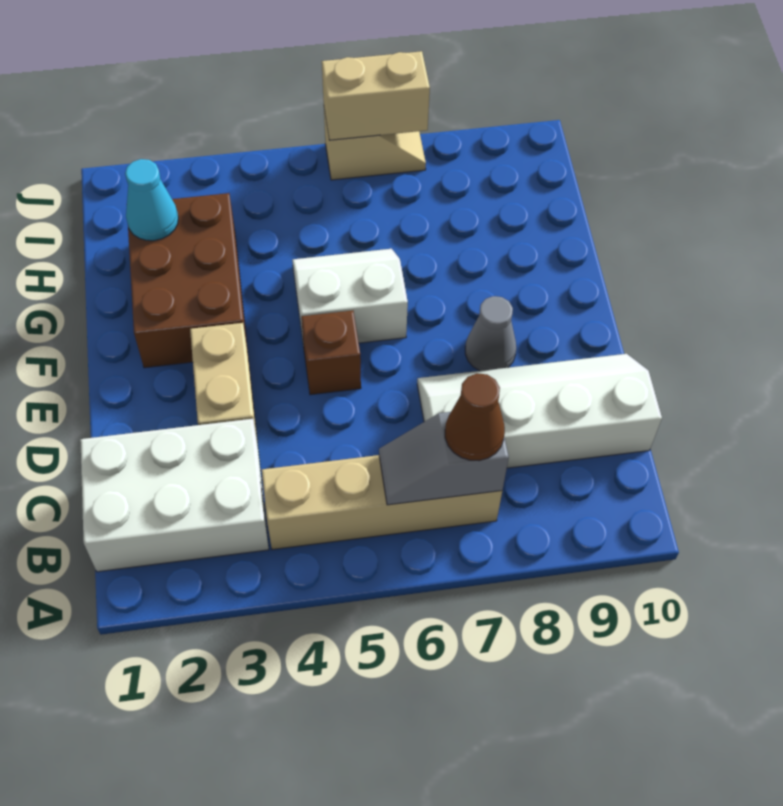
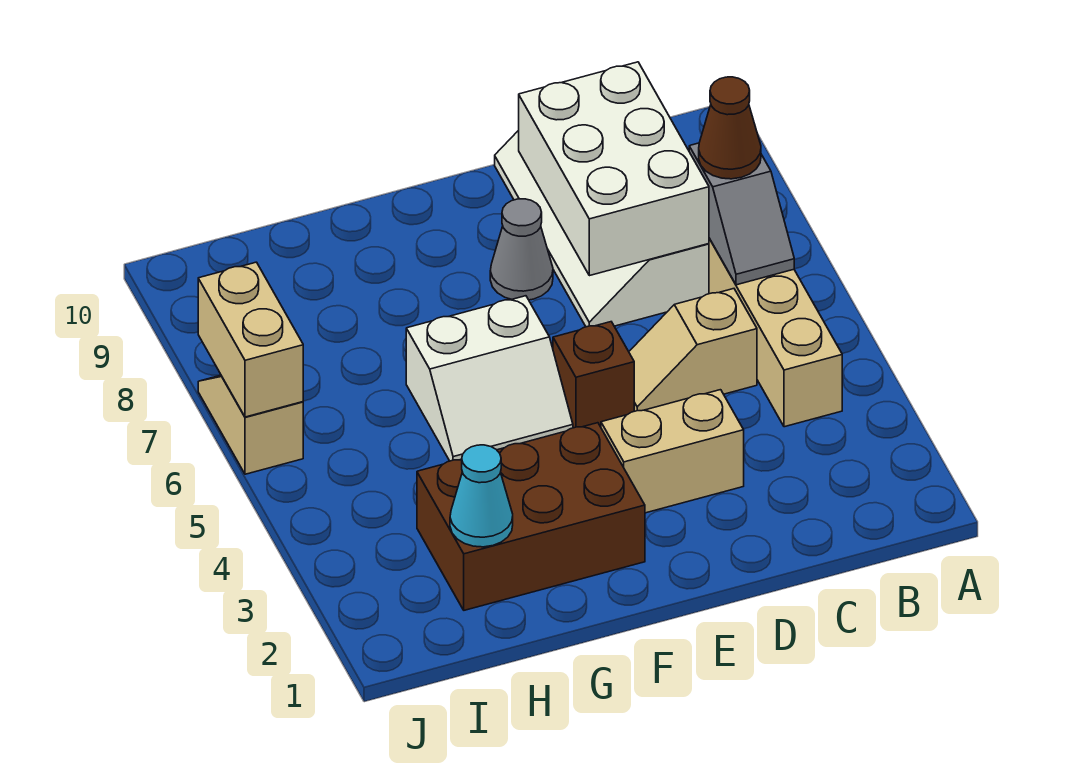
white 2x3 brick [80,419,269,572] -> white 2x3 brick moved to [519,62,709,276]
none -> tan 1x2 slope [629,289,757,411]
white 2x2 slope [292,249,408,347] -> white 2x2 slope turned to [406,296,573,461]

